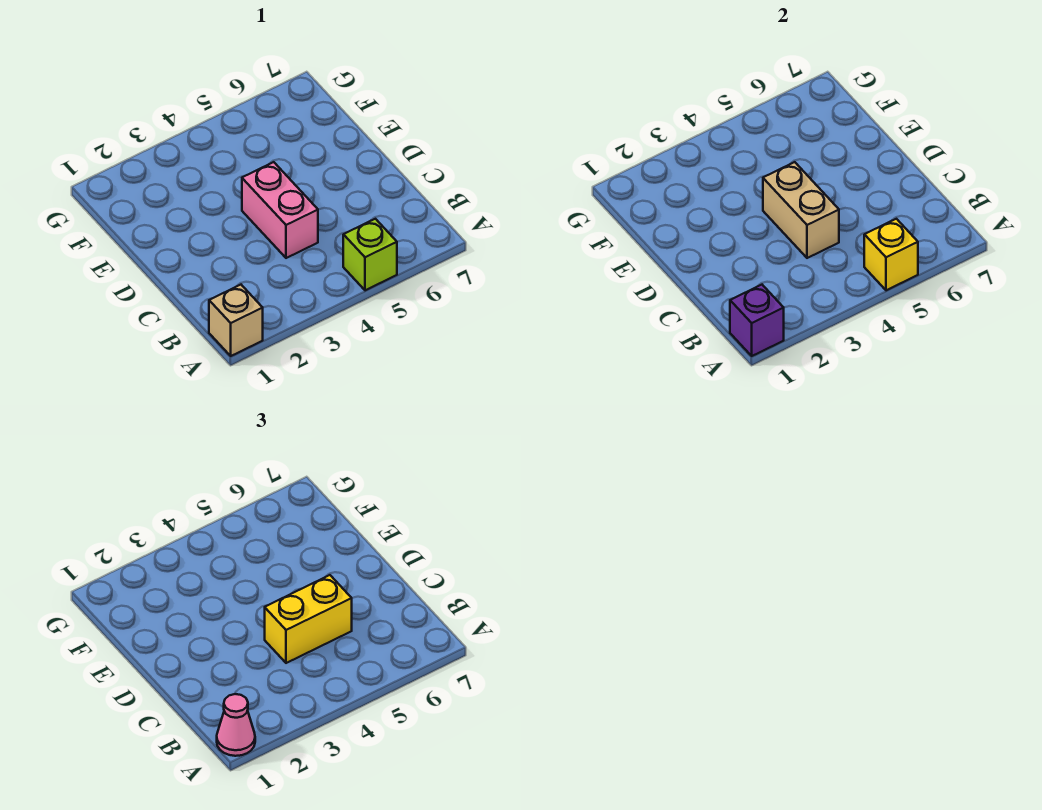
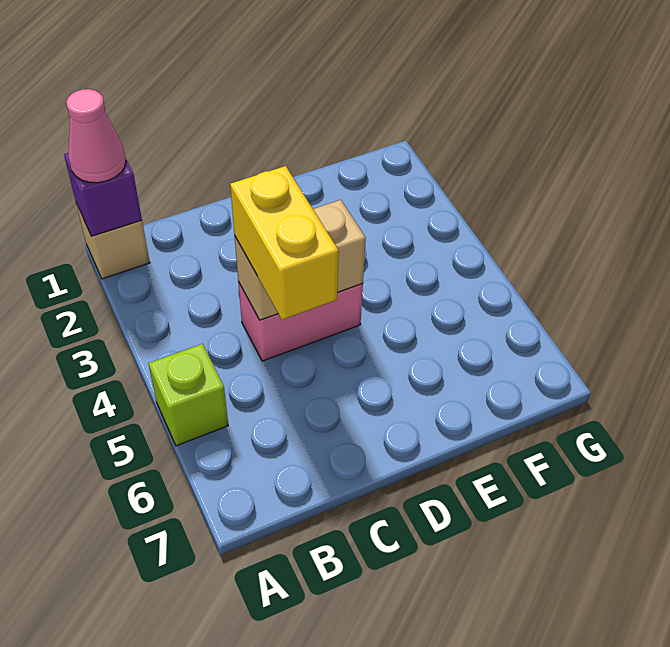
yellow 1x1 brick [864,219,918,290] -> none

